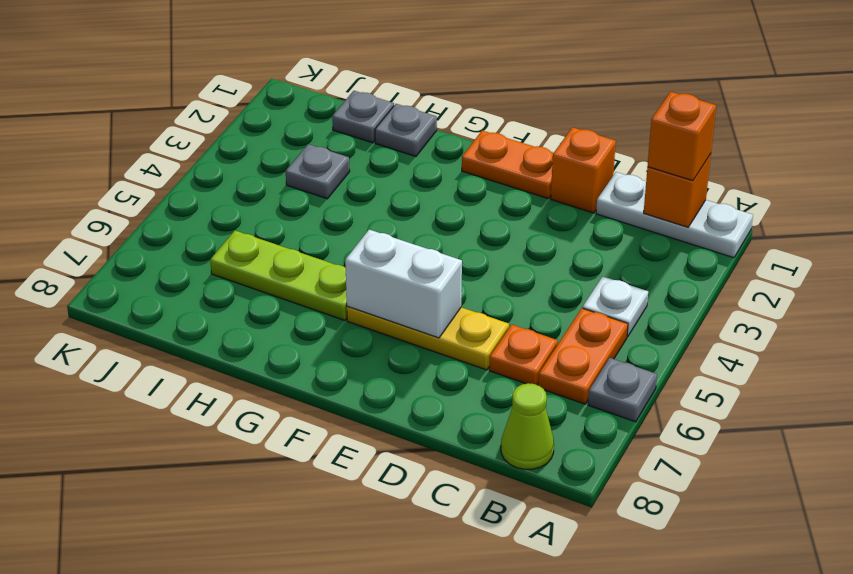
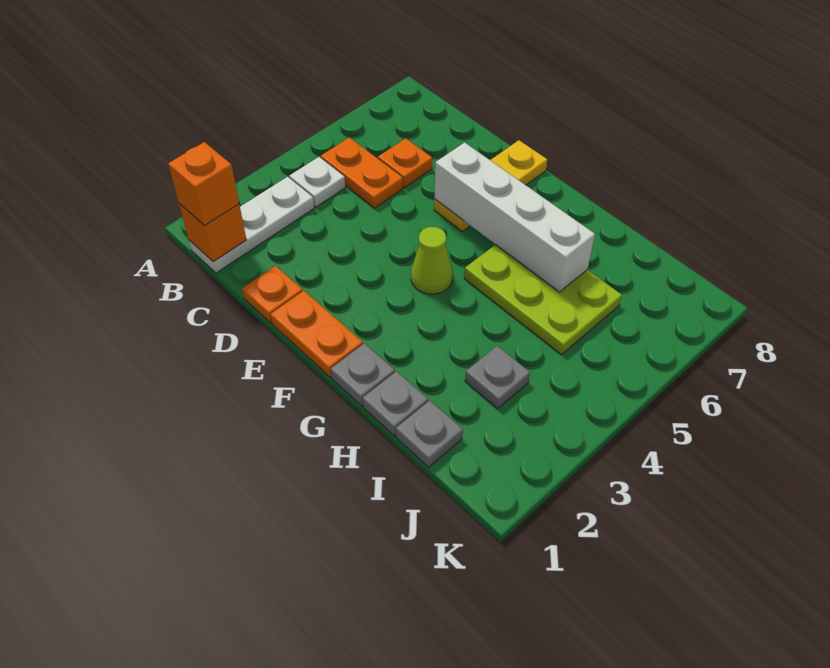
white 1x3 plate [596,172,753,258] -> white 1x3 plate turned to [189,177,314,273]
grey 1x1 plate [588,358,657,422] -> grey 1x1 plate moved to [331,343,395,406]
orange 1x2 plate [538,308,628,404] -> orange 1x2 plate turned to [321,138,403,208]
lime 1x1 cone [501,383,554,469] -> lime 1x1 cone moved to [411,227,453,294]
orange 1x1 brick [551,127,616,213] -> orange 1x1 plate [242,266,303,323]
yellow 1x3 plate [347,306,509,370] -> yellow 1x3 plate turned to [434,140,547,231]
white 1x2 brick [345,230,462,338] -> white 1x4 brick [435,142,595,292]
lime 1x3 plate [210,231,347,320] -> lime 2x3 plate [464,245,622,354]

